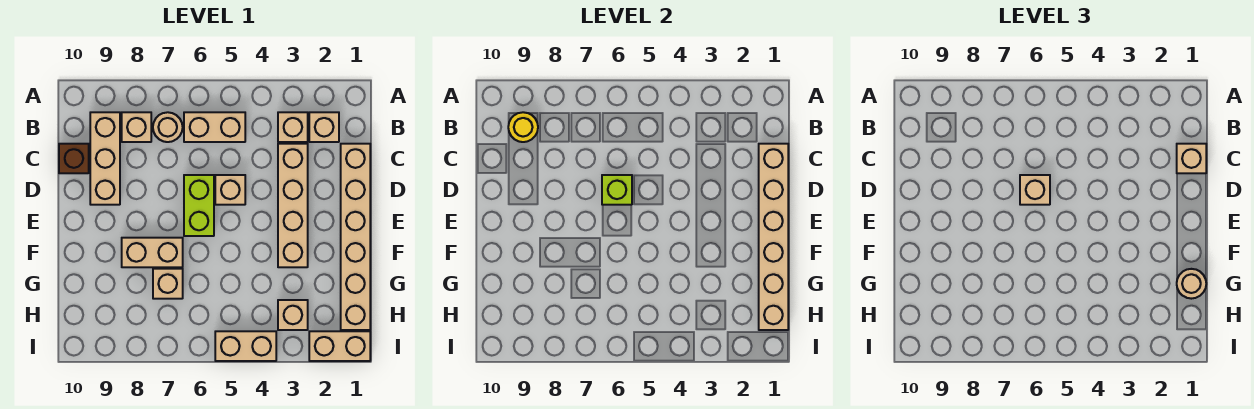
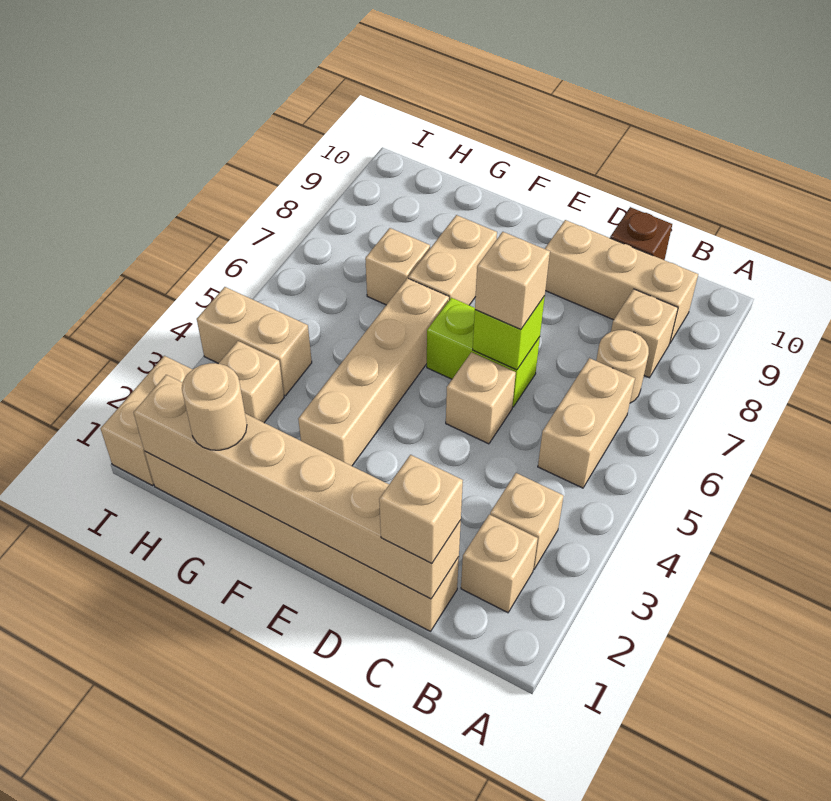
yellow 1x1 round brick [508,112,538,142] -> none
tan 1x4 brick [278,144,308,267] -> tan 1x4 brick turned to [298,278,449,466]
tan 1x2 brick [215,331,276,361] -> tan 1x2 brick turned to [197,287,312,396]

